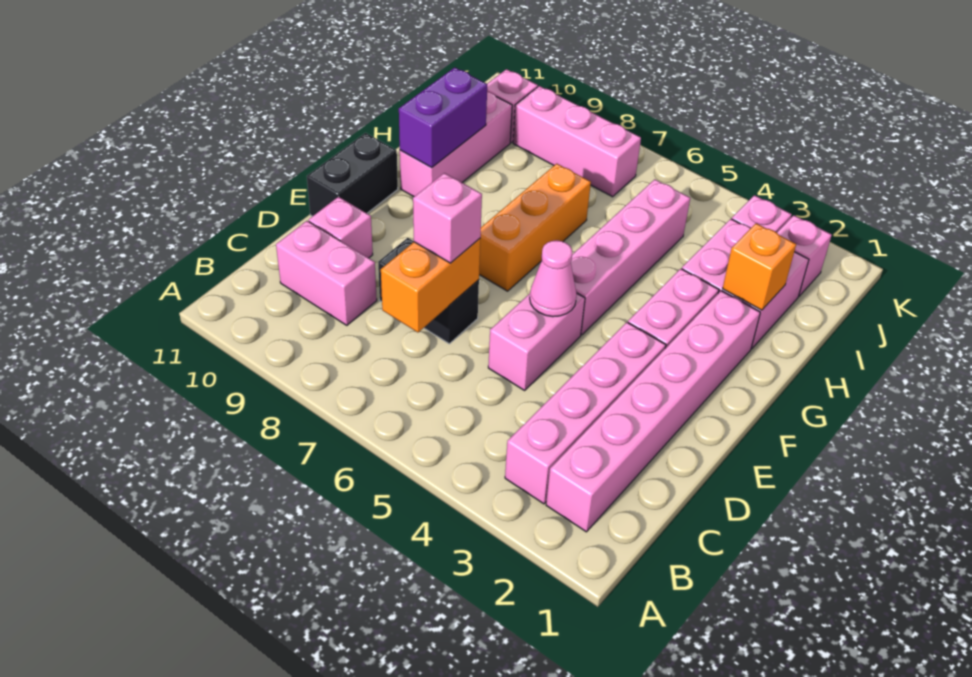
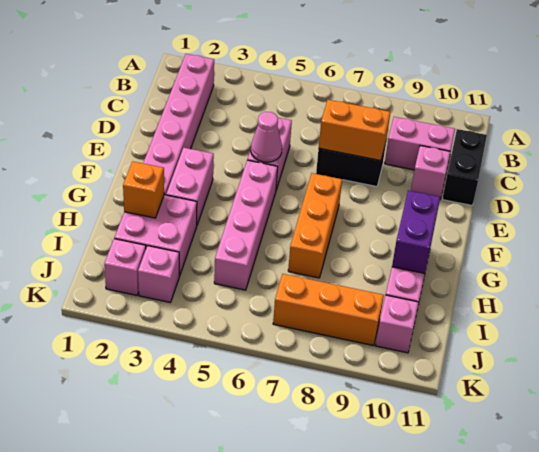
pink 1x4 brick [505,322,666,504] -> none
orange 1x2 brick [381,239,480,332] -> orange 1x2 brick turned to [319,100,390,161]
pink 1x1 brick [413,173,482,263] -> none
black 1x2 brick [307,133,398,216] -> black 1x2 brick moved to [442,129,487,205]
pink 1x3 brick [513,86,641,197] -> orange 1x3 brick [273,274,384,346]

